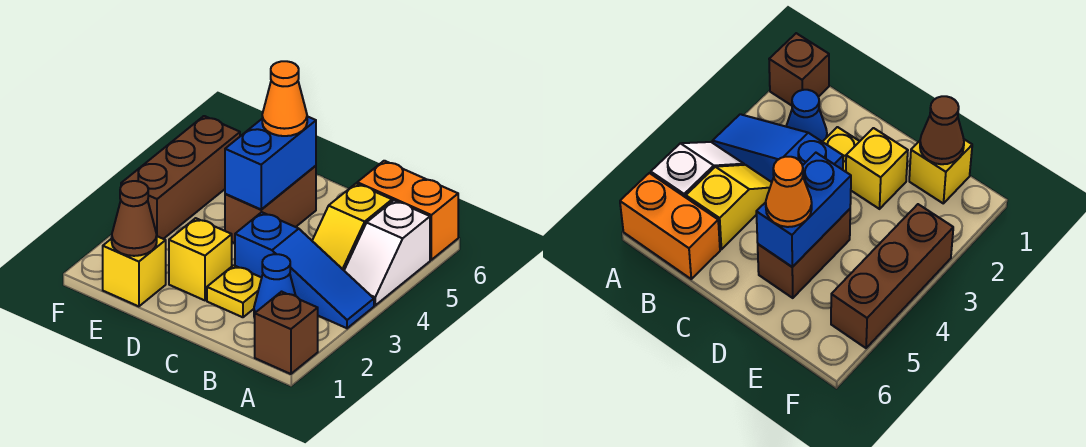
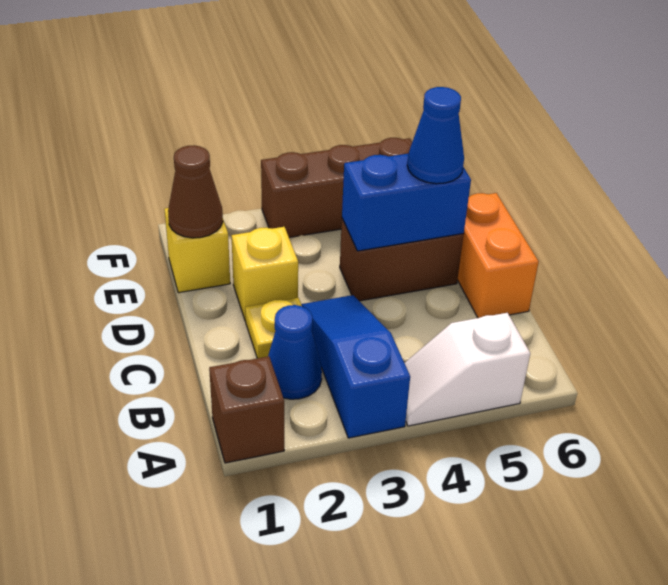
blue 1x3 slope [235,212,374,328] -> blue 1x3 slope turned to [301,295,410,438]
orange 1x2 brick [357,161,458,260] -> orange 1x2 brick moved to [457,193,539,318]
yellow 1x2 slope [312,184,392,270] -> none
orange 1x1 cone [262,61,307,136] -> blue 1x1 cone [407,87,464,184]

